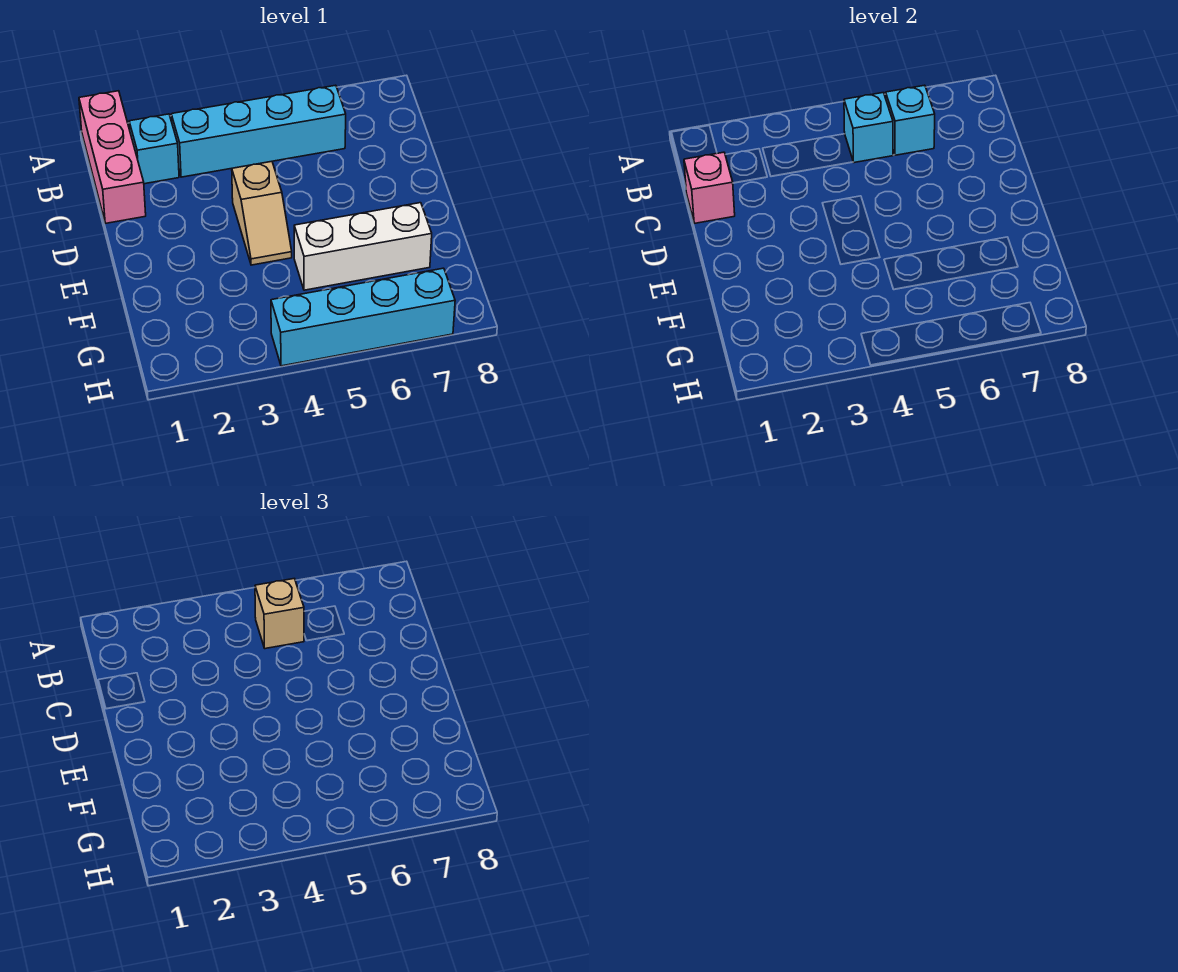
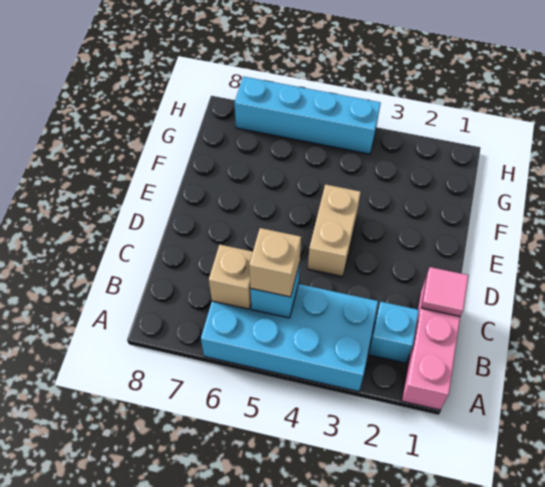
cyan 1x4 brick [171,85,346,177] -> cyan 2x4 brick [201,284,378,392]
cyan 1x1 brick [886,85,935,155] -> tan 1x1 brick [209,245,253,309]
pink 1x1 brick [684,152,735,223] -> pink 1x1 tile [421,267,469,316]
tan 1x2 slope [232,161,292,265] -> tan 1x2 brick [308,184,361,277]
white 1x3 brick [294,203,432,290] -> none

